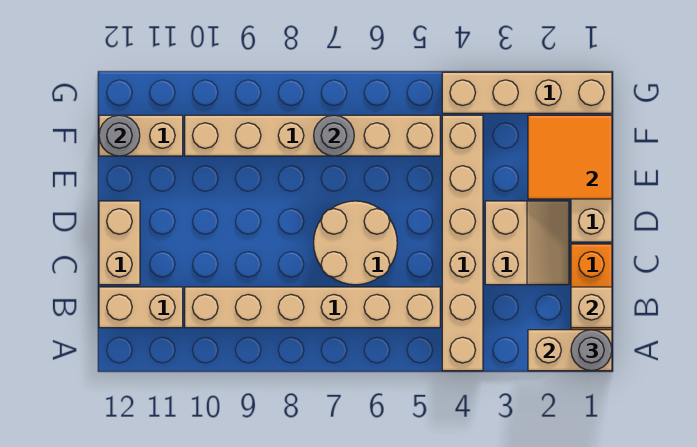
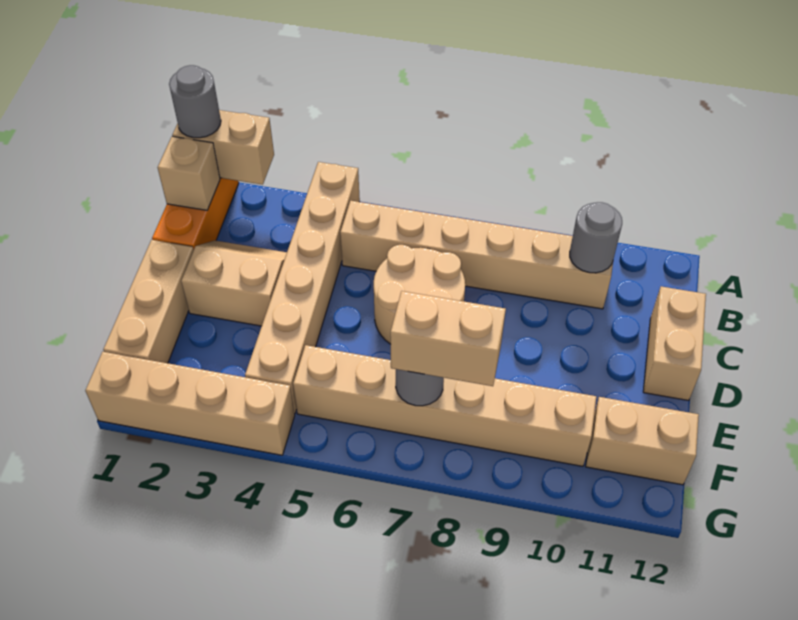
tan 1x2 brick [99,287,183,328] -> tan 1x2 brick moved to [390,291,506,386]
tan 2x2 slope [485,201,569,285] -> tan 2x2 slope turned to [181,240,287,326]
orange 2x2 tile [528,115,612,199] -> none
grey 1x1 round brick [99,115,140,156] -> grey 1x1 round brick moved to [570,202,622,273]

